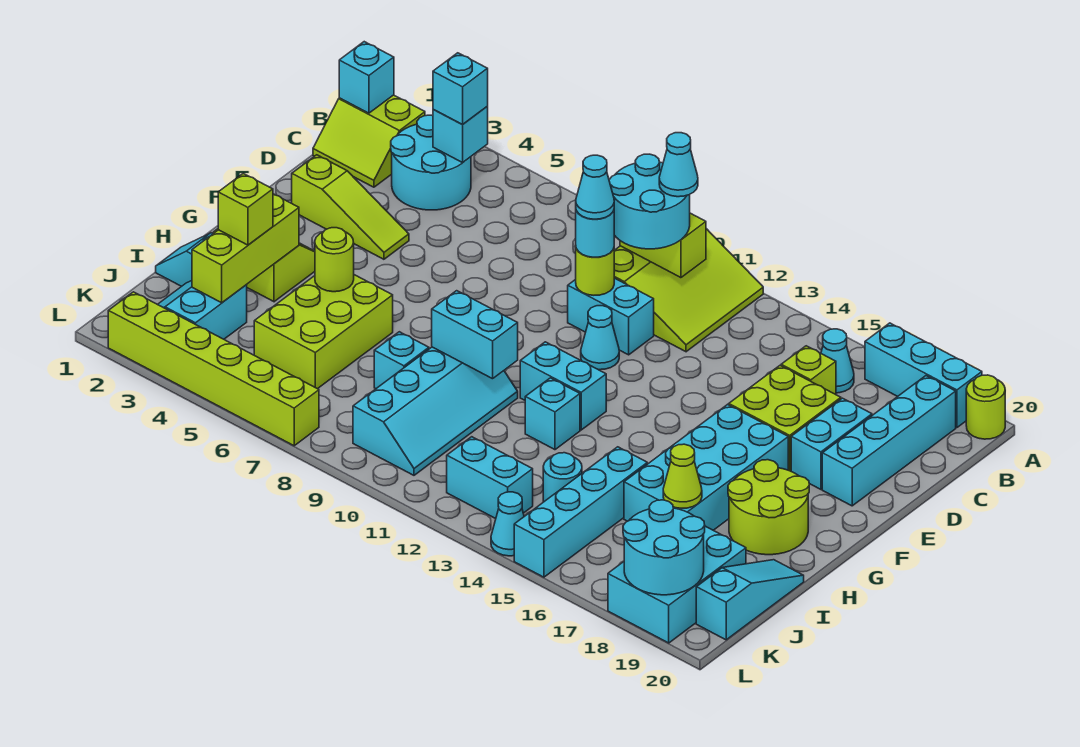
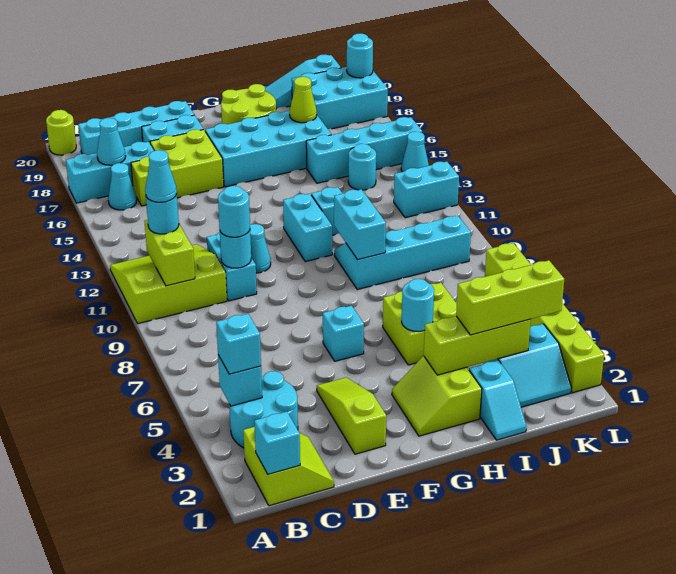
cyan 1x3 brick [865,323,982,428] -> cyan 1x3 brick turned to [66,142,154,203]
cyan 2x2 round brick [609,154,690,249] -> cyan 1x1 round brick [146,194,179,234]
lime 1x1 round brick [576,249,614,295] -> cyan 1x1 round brick [220,231,251,268]
cyan 1x1 cone [576,155,614,219] -> cyan 1x1 cone moved to [97,118,126,165]
lime 2x3 brick [254,275,393,389] -> lime 2x2 brick [383,283,457,365]
lime 1x1 round brick [315,228,354,292] -> cyan 1x1 round brick [402,279,434,331]
lime 1x1 brick [218,173,273,245] -> lime 1x3 brick [456,260,564,335]
cyan 1x1 brick [374,332,429,389] -> cyan 1x1 brick moved to [323,306,364,361]
cyan 1x2 brick [447,437,533,519] -> cyan 1x2 brick turned to [394,162,459,218]
cyan 2x2 round brick [623,500,705,595] -> cyan 1x1 round brick [347,33,373,78]

